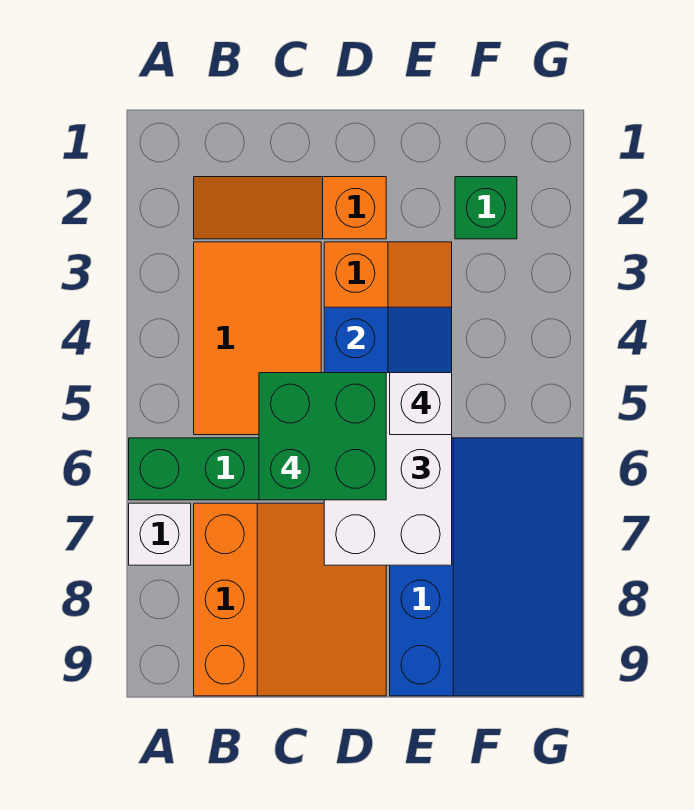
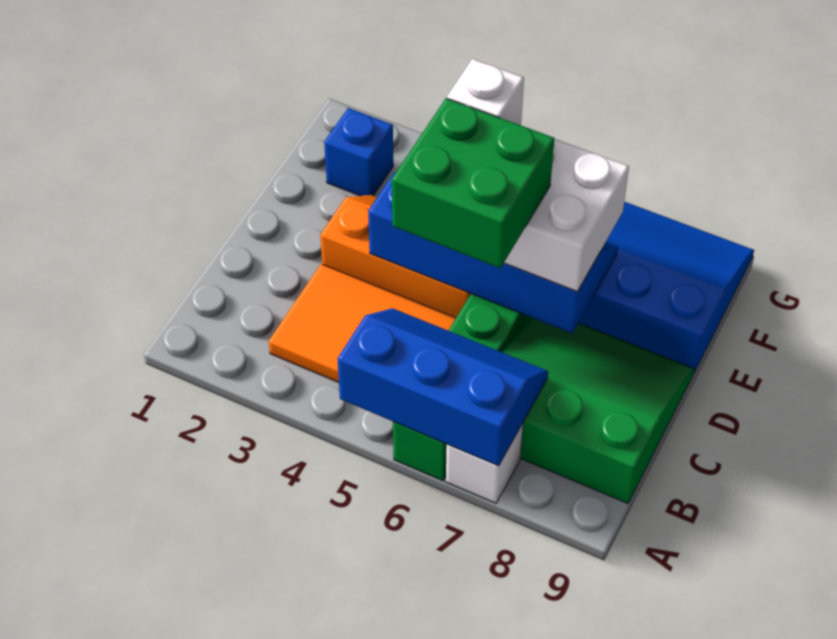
none -> blue 2x3 slope [337,308,548,466]
orange 1x3 slope [194,177,386,239] -> none
orange 3x3 slope [194,503,386,696] -> green 3x3 slope [502,318,694,503]
green 1x1 brick [455,177,517,239] -> blue 1x1 brick [324,108,393,196]

